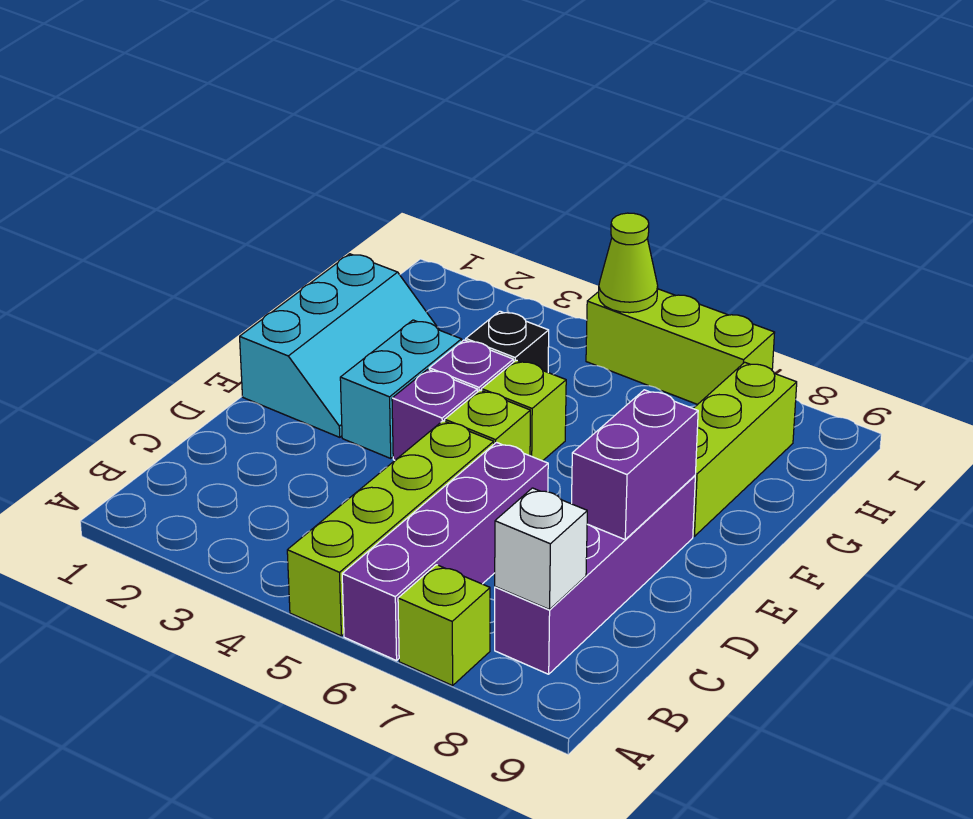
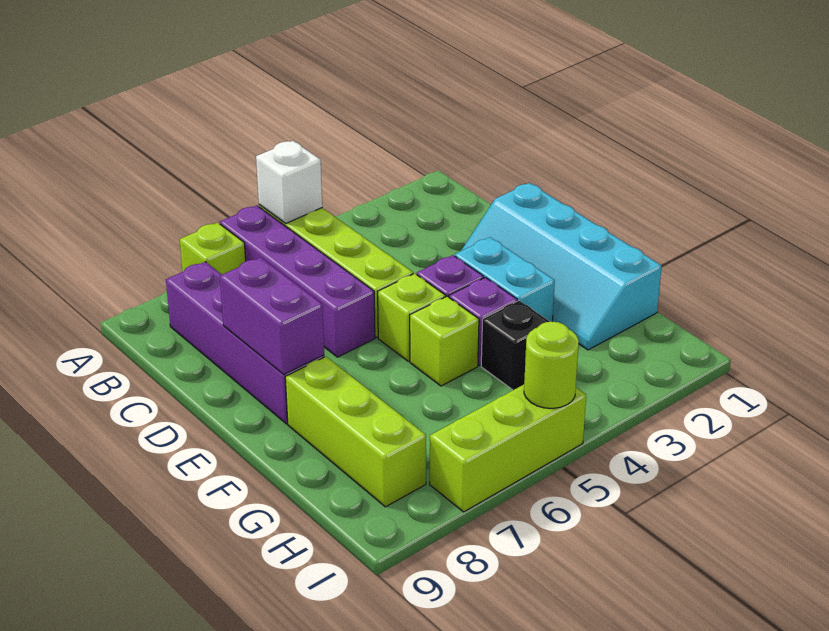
white 1x1 brick [495,488,588,610] -> white 1x1 brick moved to [256,141,322,224]
cyan 2x3 slope [240,254,439,437] -> cyan 2x4 slope [461,183,662,350]
lime 1x1 cone [599,213,658,313] -> lime 1x1 round brick [524,322,579,408]

